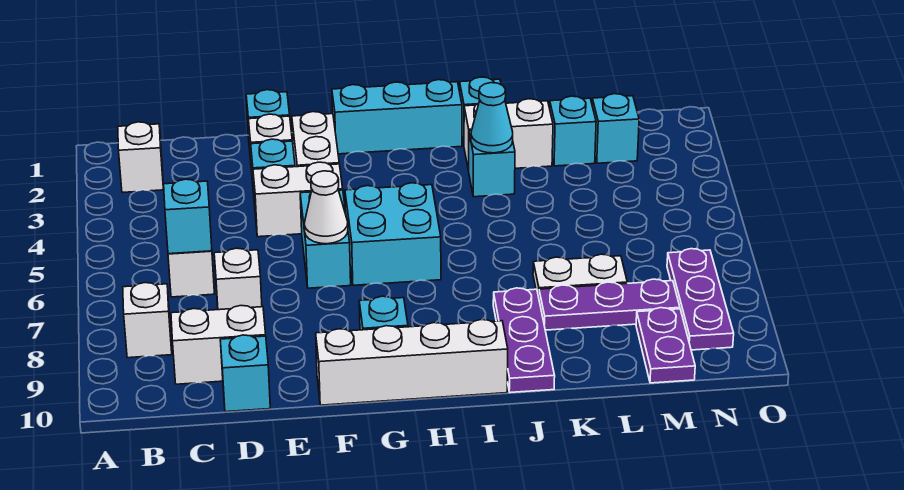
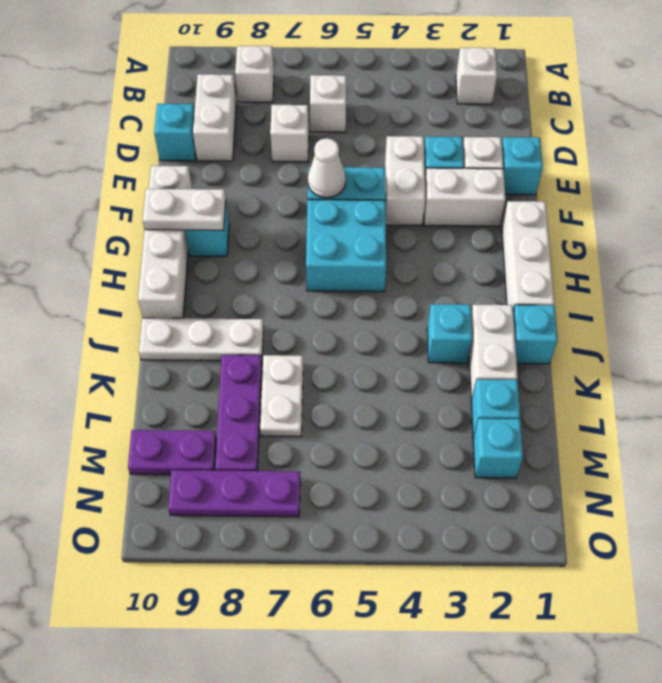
cyan 1x1 brick [164,179,212,254] -> none
cyan 1x3 brick [332,80,462,154] -> white 1x3 brick [502,201,554,309]
none -> white 1x2 plate [143,189,226,230]
cyan 1x1 cone [471,83,513,153] -> none
purple 1x3 plate [493,288,555,392] -> white 1x3 plate [139,318,264,361]

